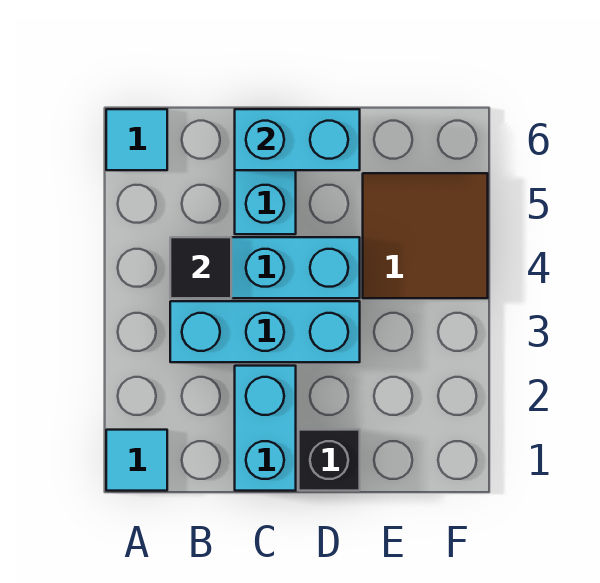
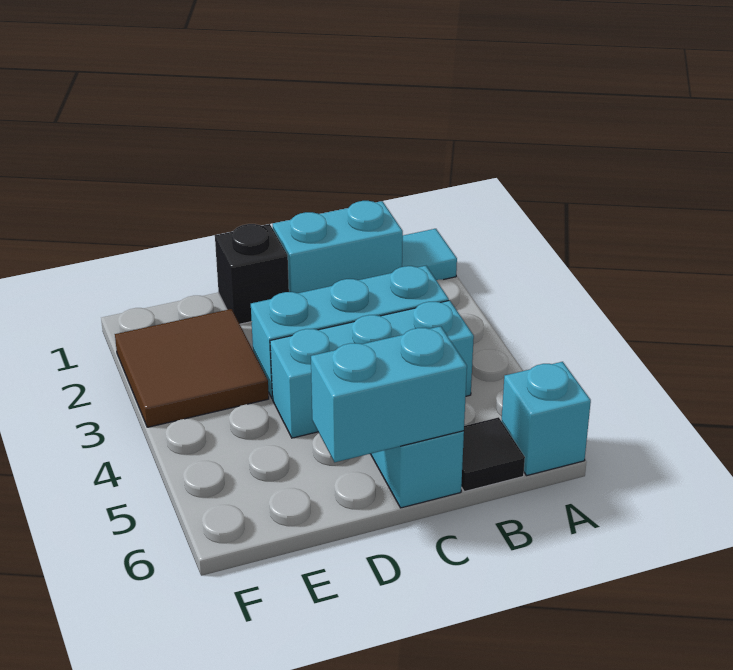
cyan 1x1 tile [106,109,167,170] -> cyan 1x1 brick [502,362,591,476]
black 1x1 tile [170,237,231,298] -> black 1x1 tile moved to [461,417,525,492]
cyan 1x2 brick [235,366,296,491] -> cyan 1x2 brick turned to [273,201,403,293]
brown 2x2 tile [363,173,488,298] -> brown 2x2 tile moved to [115,309,269,427]

